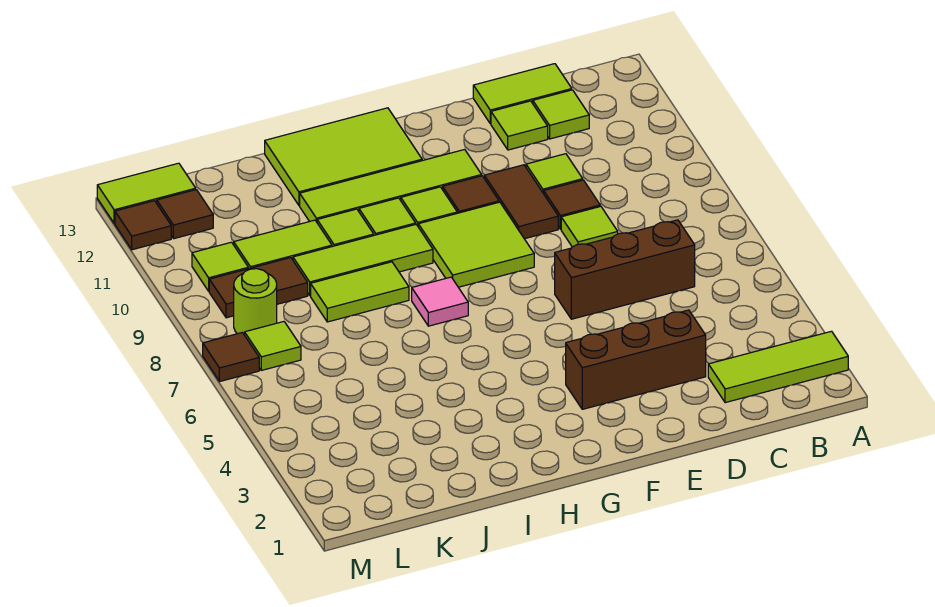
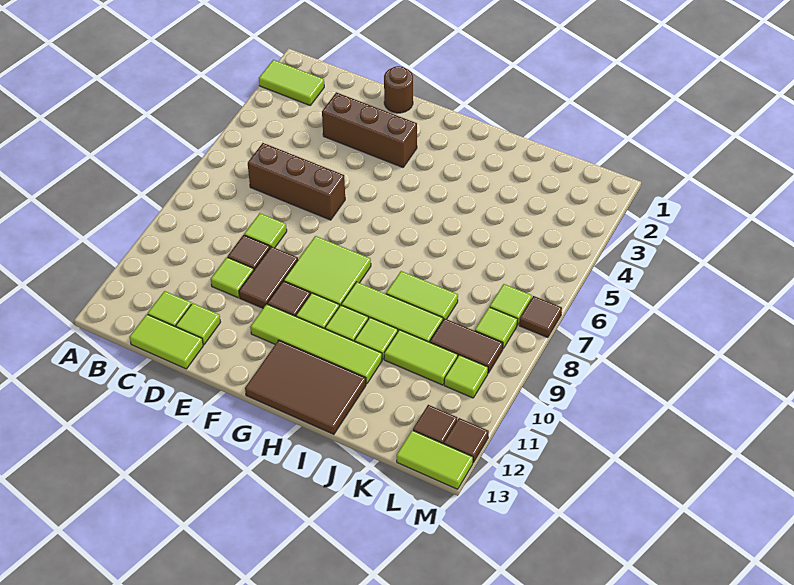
lime 1x3 tile [708,331,848,403] -> lime 1x2 tile [259,60,324,105]
none -> brown 1x1 round brick [384,66,413,113]
lime 2x3 tile [265,108,422,205] -> brown 2x3 tile [245,340,366,434]
pink 1x1 tile [412,277,468,326] -> none
lime 1x1 round brick [234,269,277,335] -> lime 1x1 tile [475,307,518,348]

